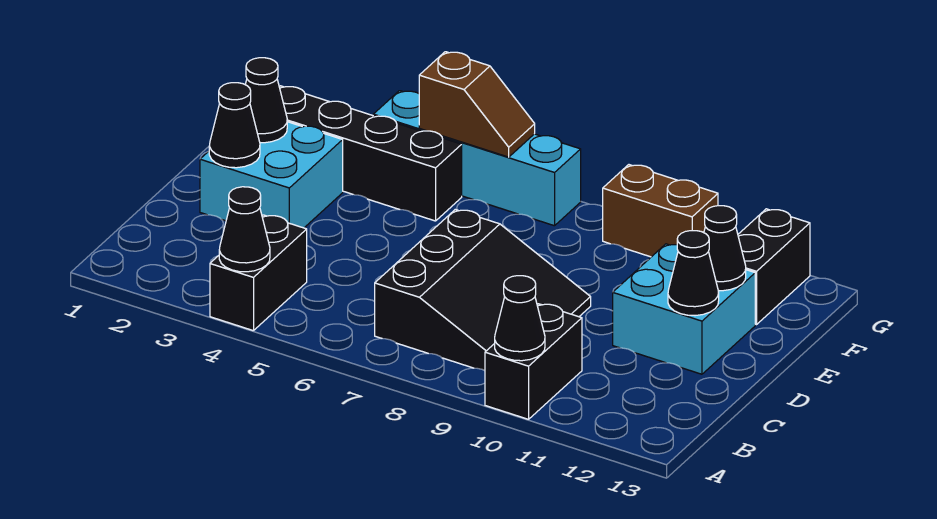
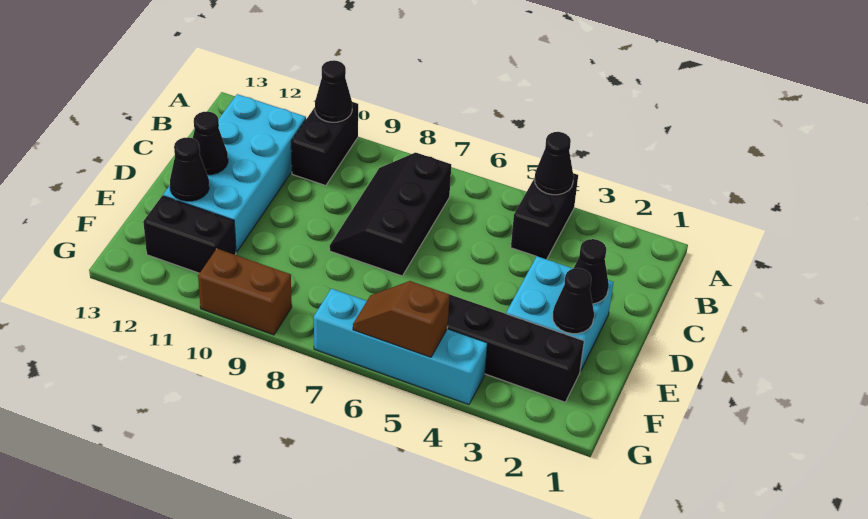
black 3x3 slope [375,210,591,371] -> black 2x3 slope [330,153,451,276]
cyan 2x2 brick [613,244,755,374] -> cyan 2x4 brick [163,94,306,252]
black 1x2 brick [738,209,810,325] -> black 1x2 brick turned to [143,196,236,273]

